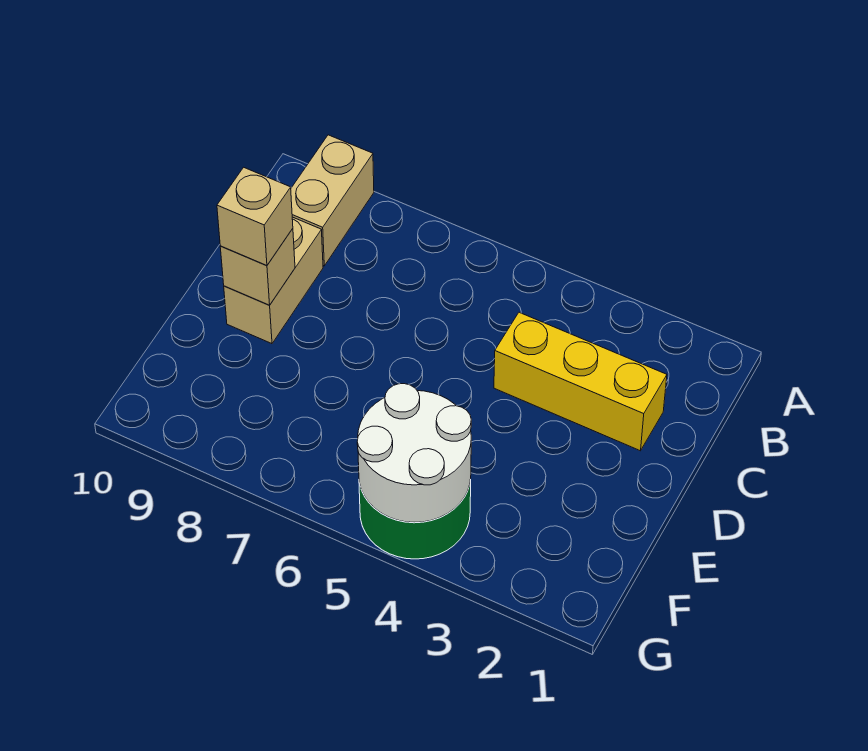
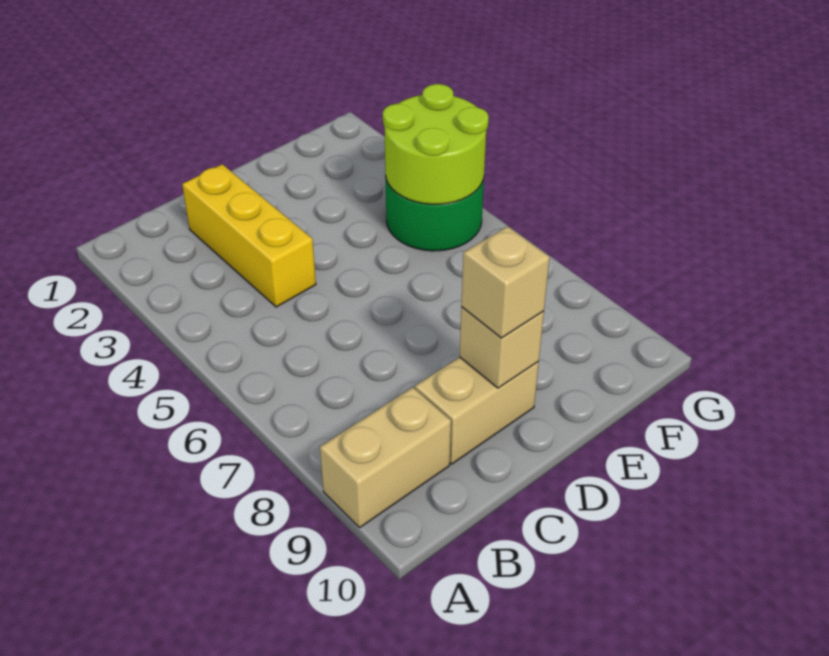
white 2x2 round brick [357,384,471,522] -> lime 2x2 round brick [383,84,489,204]

